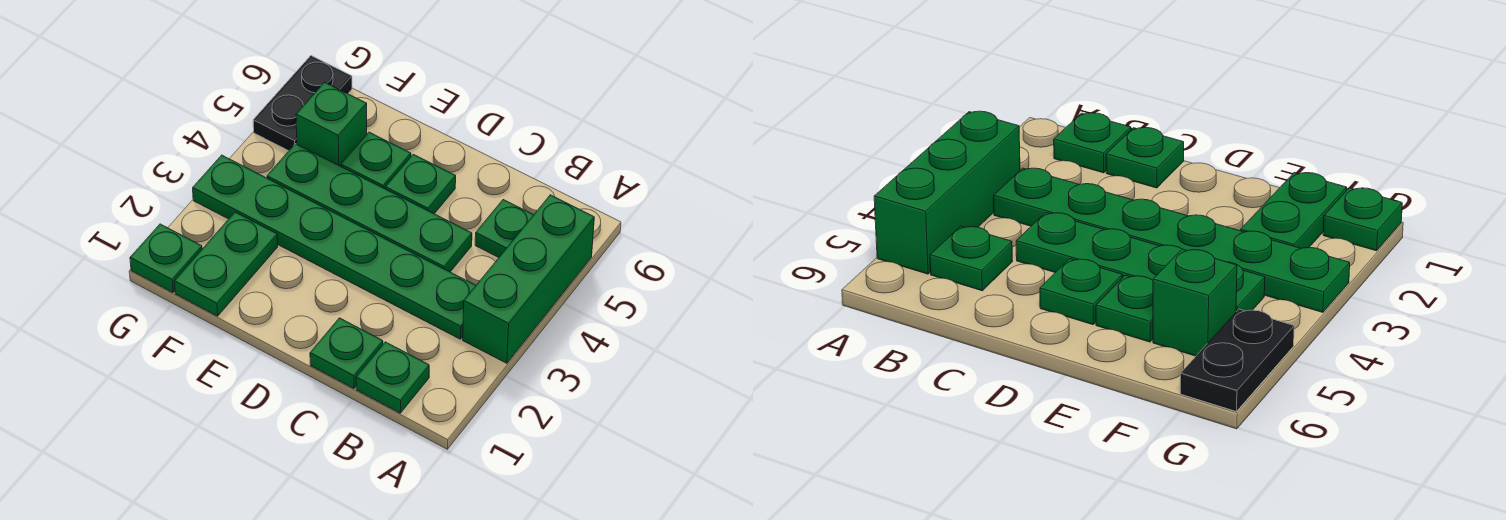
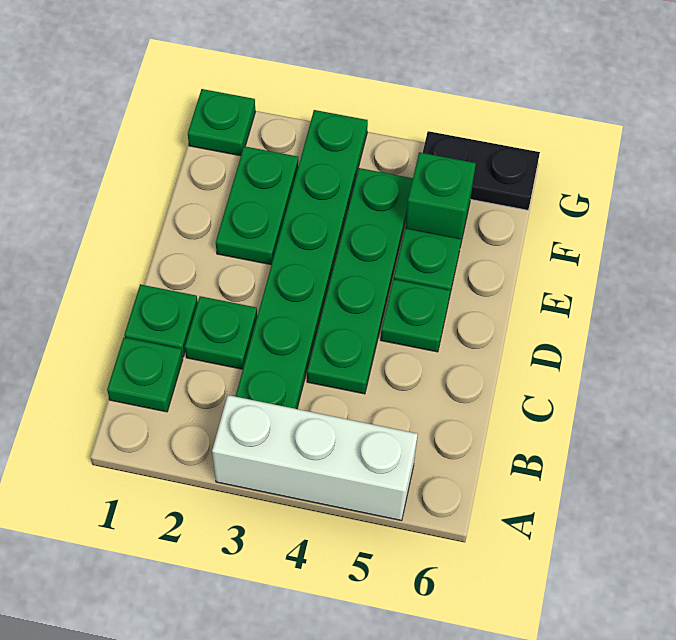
green 1x3 brick [463,195,594,363] -> white 1x3 brick [212,395,418,521]
green 1x1 plate [475,200,533,257] -> green 1x1 plate moved to [185,296,257,369]
green 1x2 plate [174,212,278,316] -> green 1x2 plate turned to [216,146,298,265]

